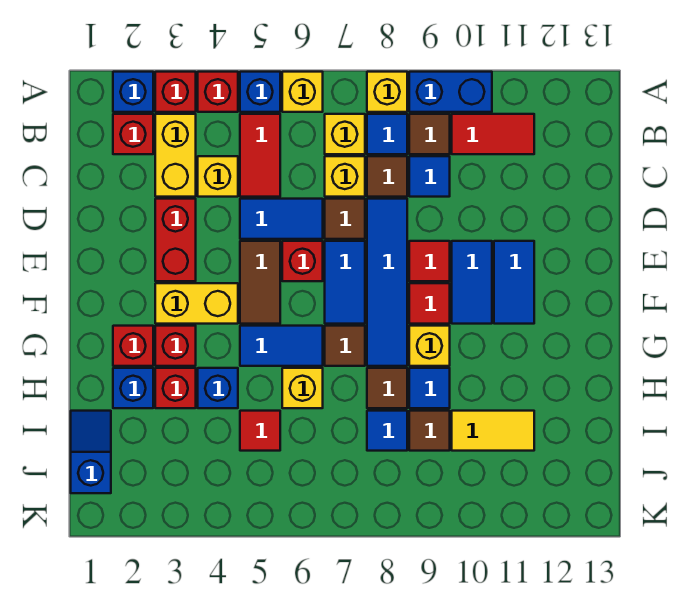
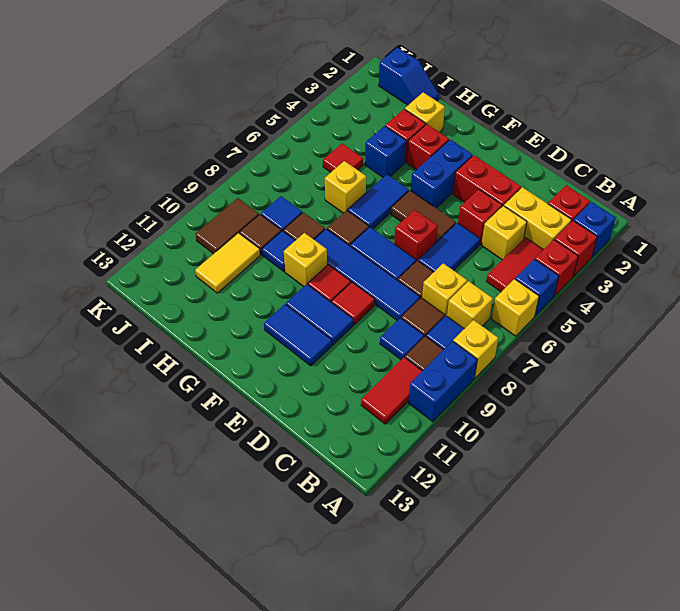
red 1x2 tile [240,114,280,197] -> red 1x2 tile turned to [486,237,543,292]
yellow 1x2 brick [155,283,238,324] -> blue 1x2 brick [411,140,473,208]
red 1x1 brick [113,326,153,366] -> red 1x1 brick moved to [458,189,502,244]
blue 1x1 brick [113,368,153,408] -> yellow 1x1 brick [405,92,445,132]
none -> brown 1x2 tile [195,198,259,254]

